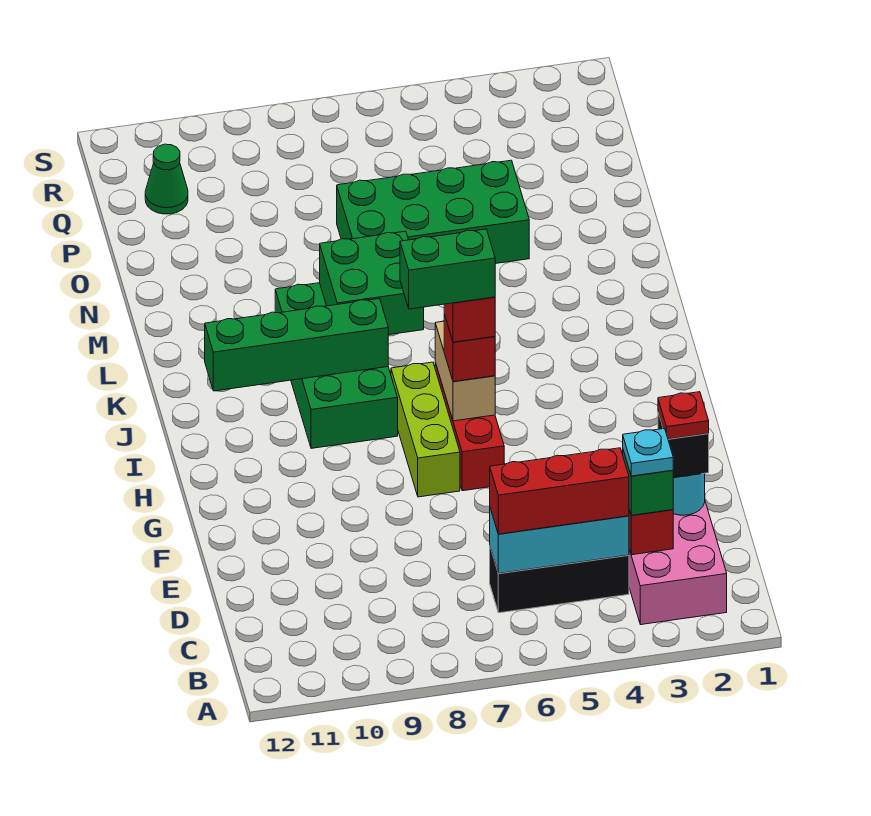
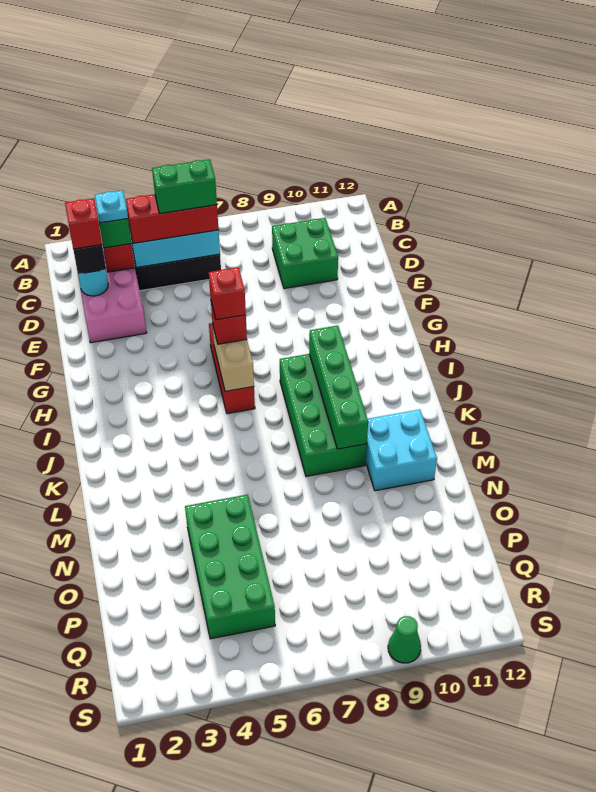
red 1x1 plate [658,392,709,439] -> red 1x1 brick [65,198,102,249]
lime 1x3 brick [391,362,460,497] -> none
green 1x2 brick [400,229,495,309] -> green 1x2 brick moved to [152,159,217,214]
green 1x4 brick [205,299,388,391] -> green 1x4 brick turned to [309,326,368,449]
green 2x2 brick [320,231,424,335] -> green 2x2 brick moved to [272,218,338,289]
none -> cyan 2x2 brick [366,409,437,491]
green 2x4 brick [337,160,529,264] -> green 2x4 brick turned to [185,495,275,639]
green 1x1 cone [145,144,188,214] -> green 1x1 cone moved to [388,616,421,663]

